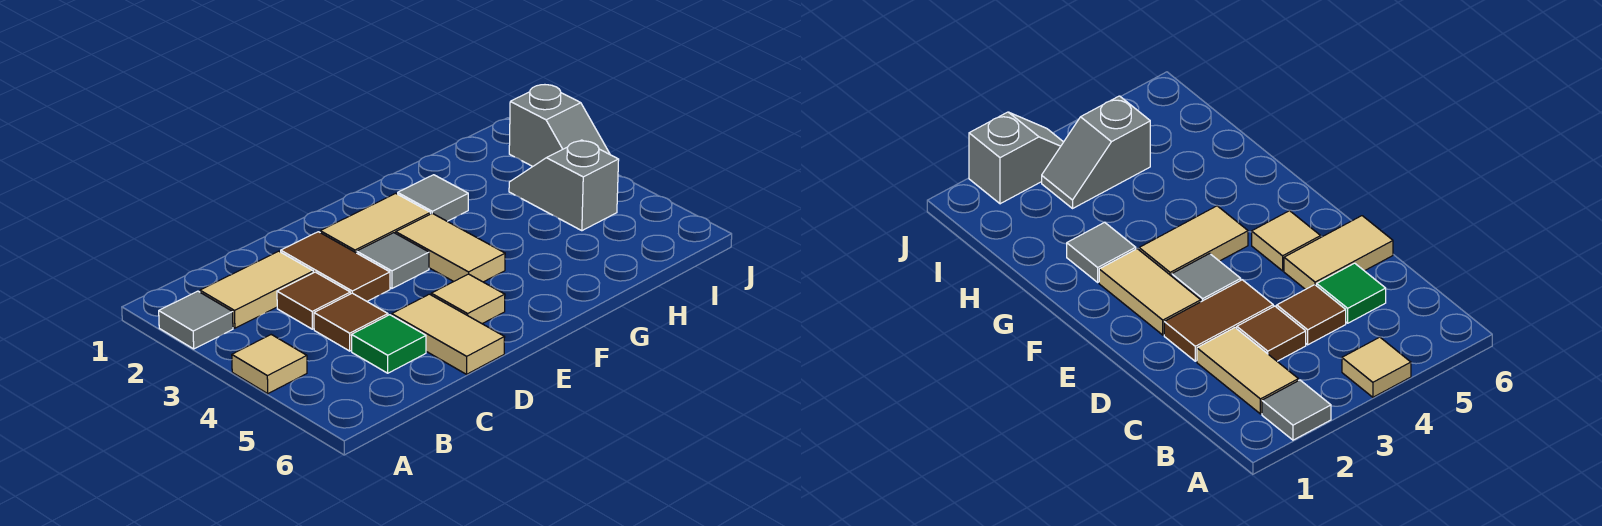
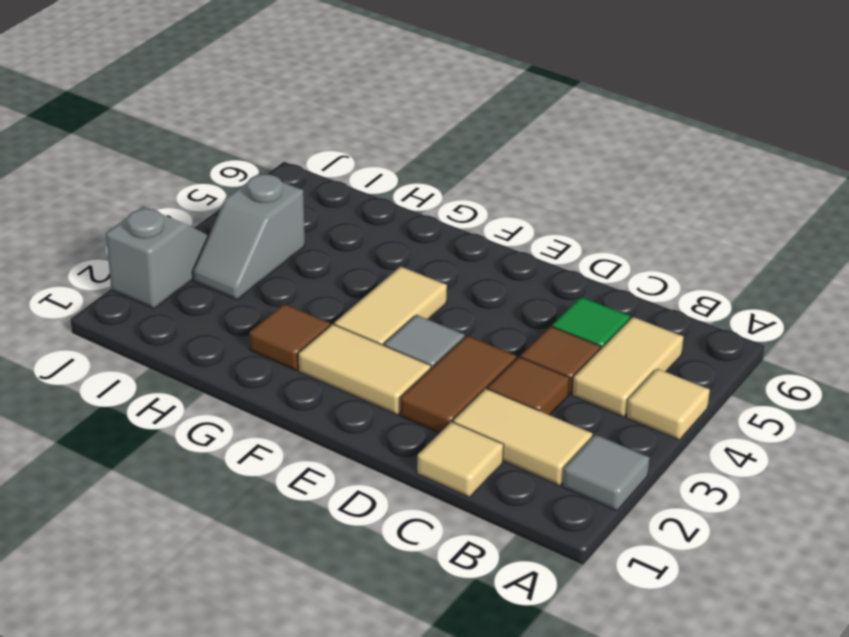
tan 1x2 tile [392,294,505,374] -> tan 1x2 tile moved to [572,317,683,417]
tan 1x1 tile [431,274,505,324] -> tan 1x1 tile moved to [417,422,504,497]
grey 1x1 tile [398,175,468,221] -> brown 1x1 tile [249,304,330,371]

